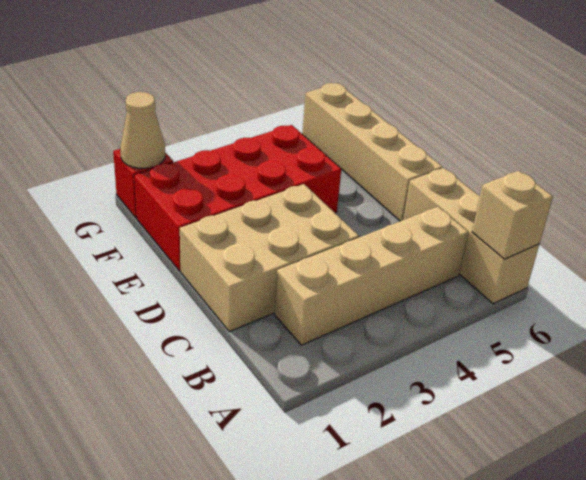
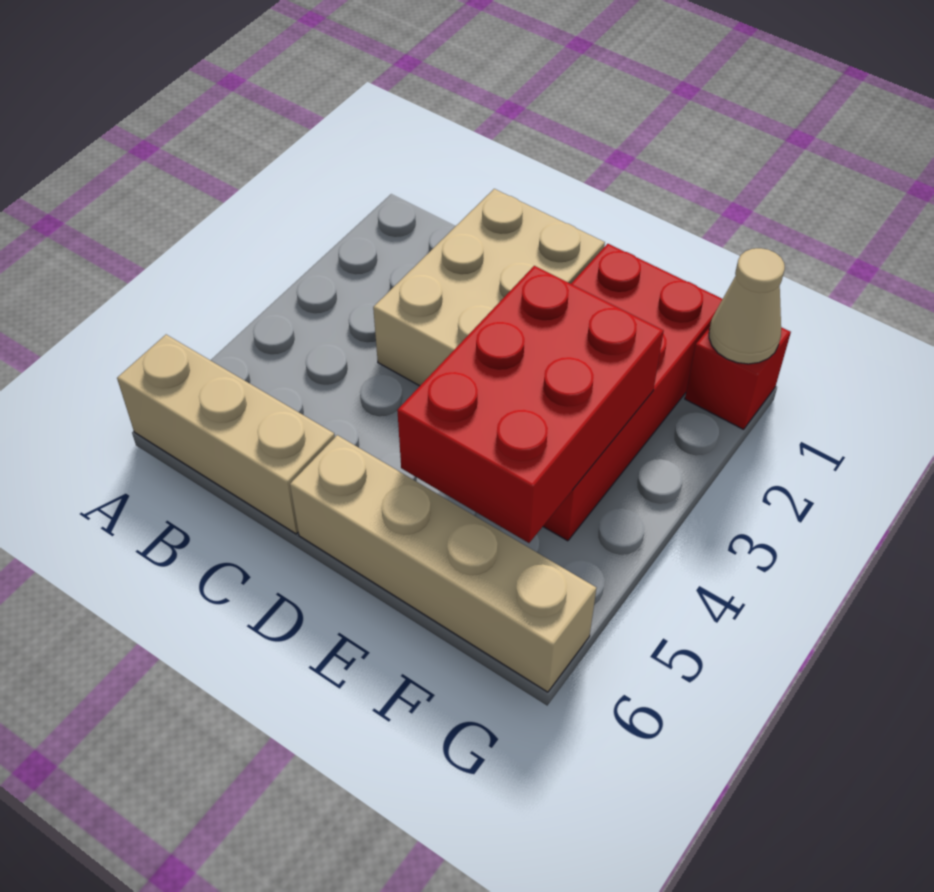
tan 1x1 brick [472,171,553,259] -> none
tan 1x4 brick [275,207,468,345] -> none
none -> red 2x3 brick [397,266,664,543]

